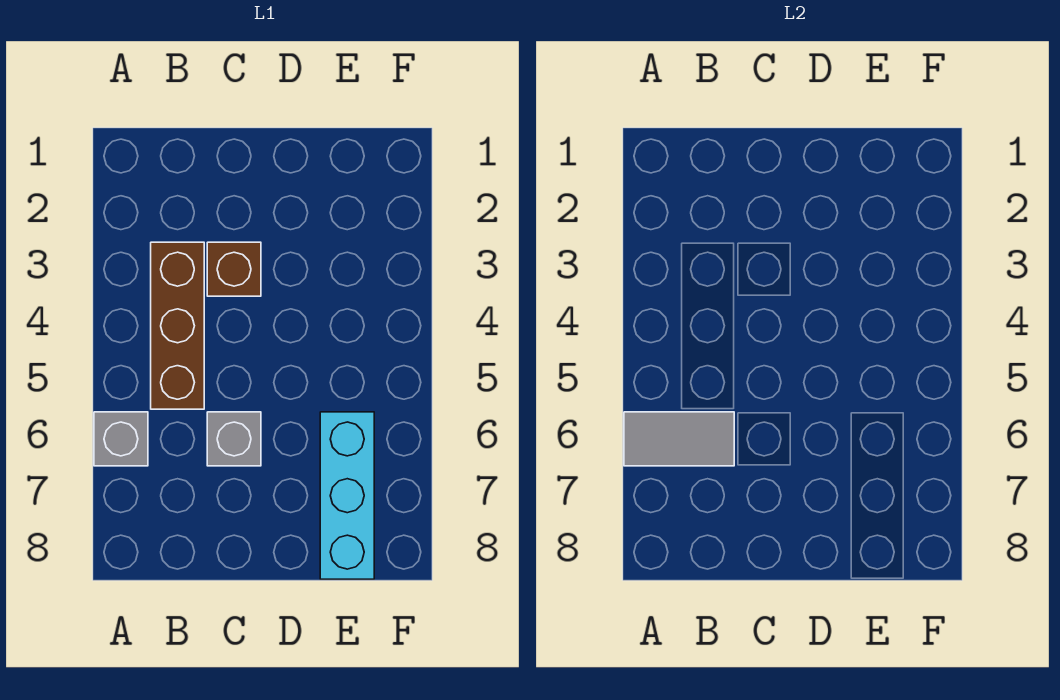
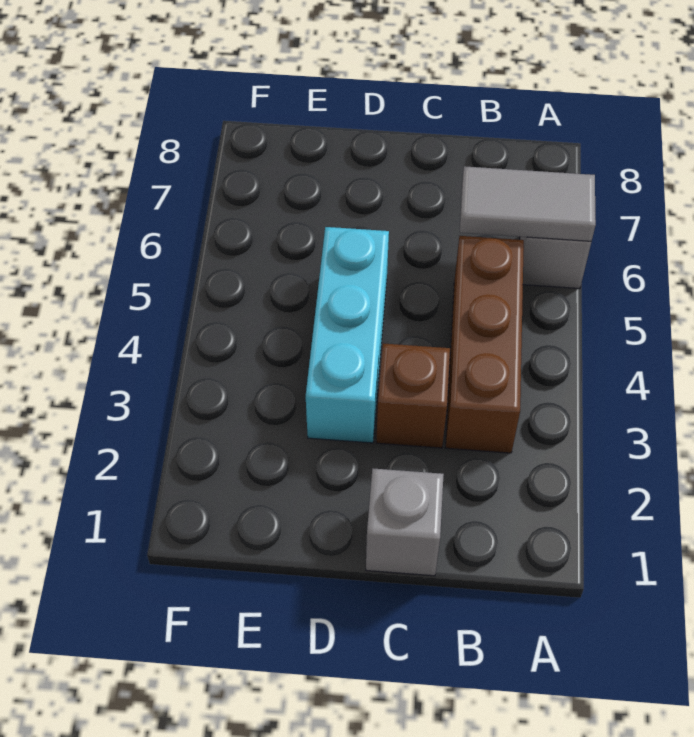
grey 1x1 brick [207,412,261,466] -> grey 1x1 brick moved to [366,468,444,576]
cyan 1x3 brick [320,412,374,579] -> cyan 1x3 brick moved to [306,227,389,443]

